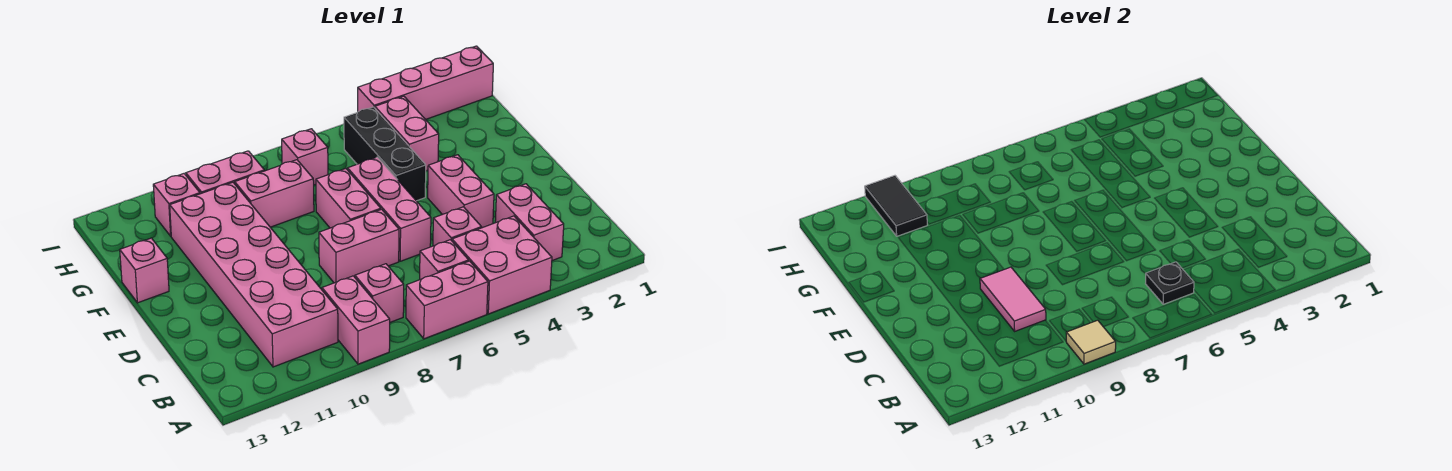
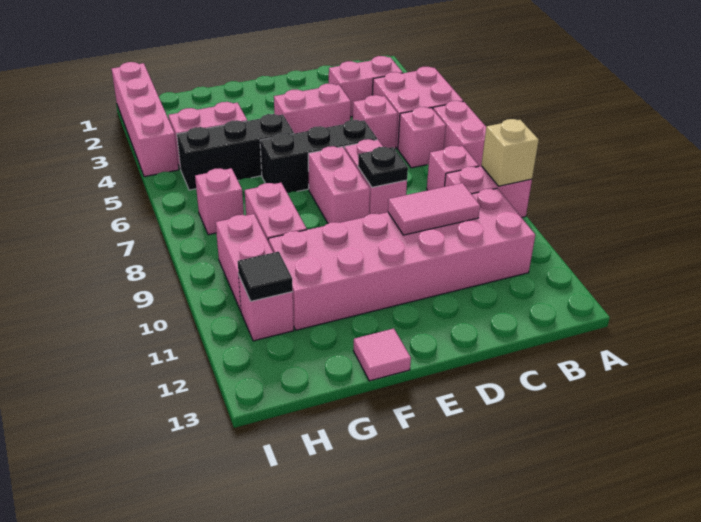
tan 1x1 tile [1066,320,1116,364] -> tan 1x1 brick [481,119,539,186]
black 1x1 plate [1146,262,1194,304] -> black 1x1 plate moved to [358,147,408,187]
pink 1x3 brick [348,157,431,261] -> black 1x3 brick [260,120,377,193]
pink 1x2 brick [316,169,381,228] -> pink 1x2 brick turned to [308,146,370,223]
pink 1x1 brick [120,238,169,303] -> pink 1x1 tile [354,329,411,381]
black 1x2 tile [865,176,927,236] -> black 1x1 tile [238,252,293,301]

